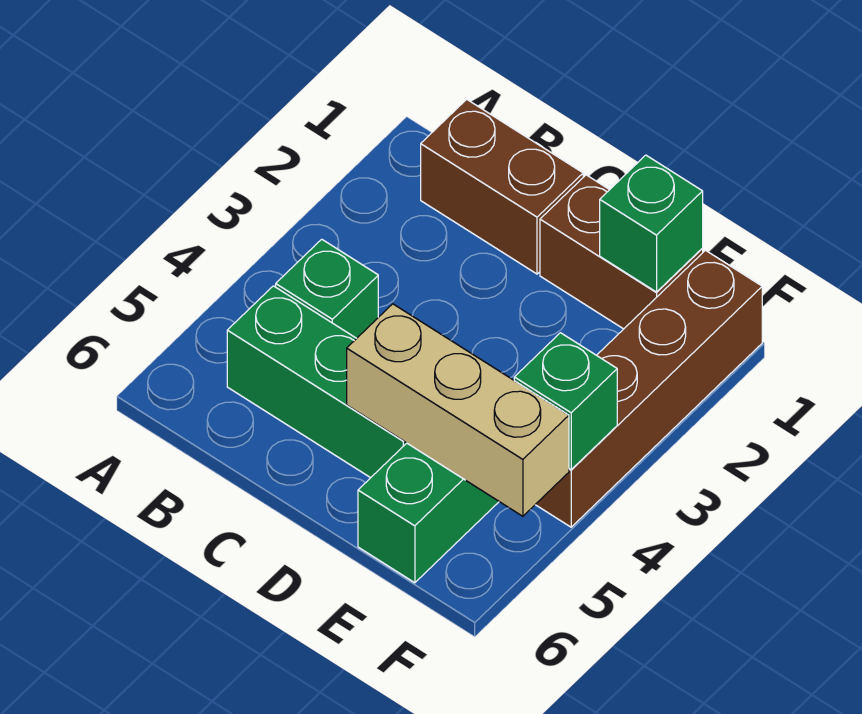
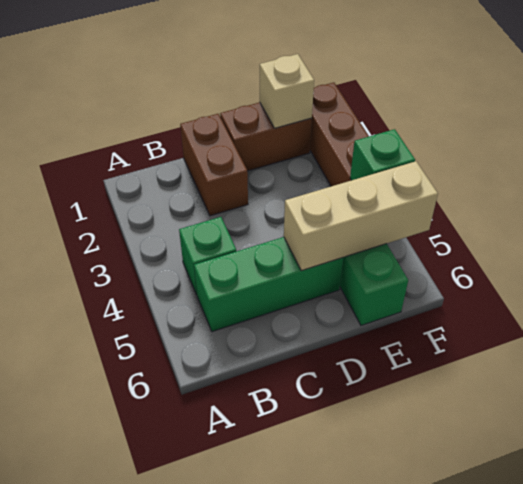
brown 1x2 brick [421,99,583,274] -> brown 1x2 brick turned to [180,114,248,216]
green 1x1 brick [600,155,703,292] -> tan 1x1 brick [260,54,314,128]

